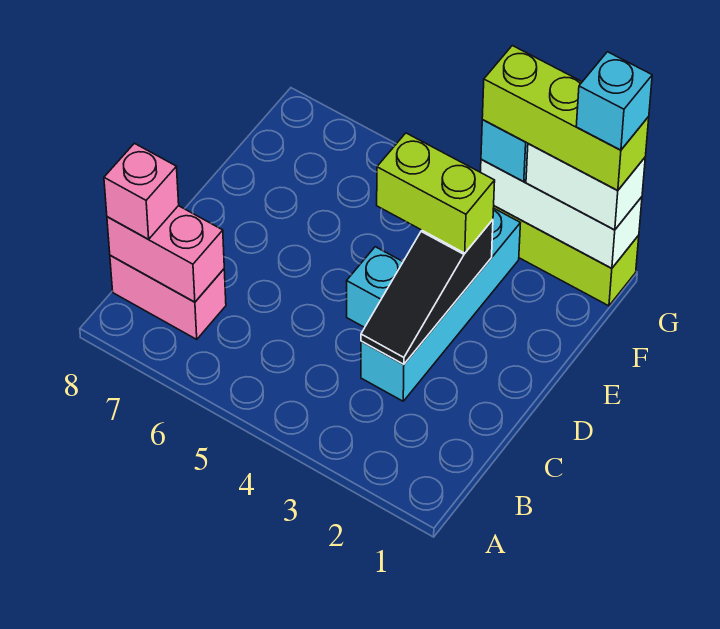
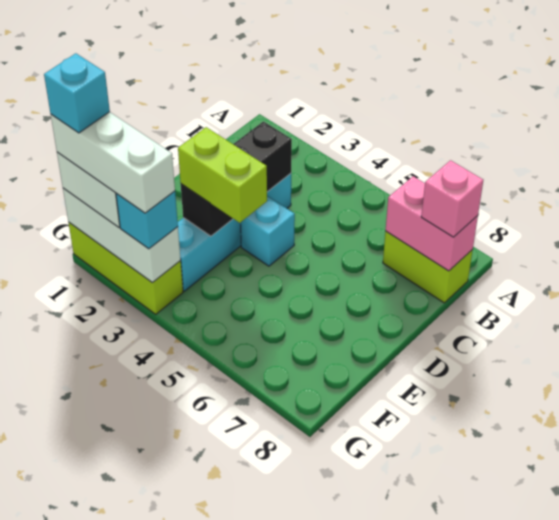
pink 1x2 brick [110,255,226,339] -> lime 1x2 brick [383,231,473,303]
black 1x3 slope [361,220,493,364] -> black 1x3 brick [181,121,292,236]
lime 1x3 brick [482,46,649,190] -> white 1x3 brick [51,112,175,213]

